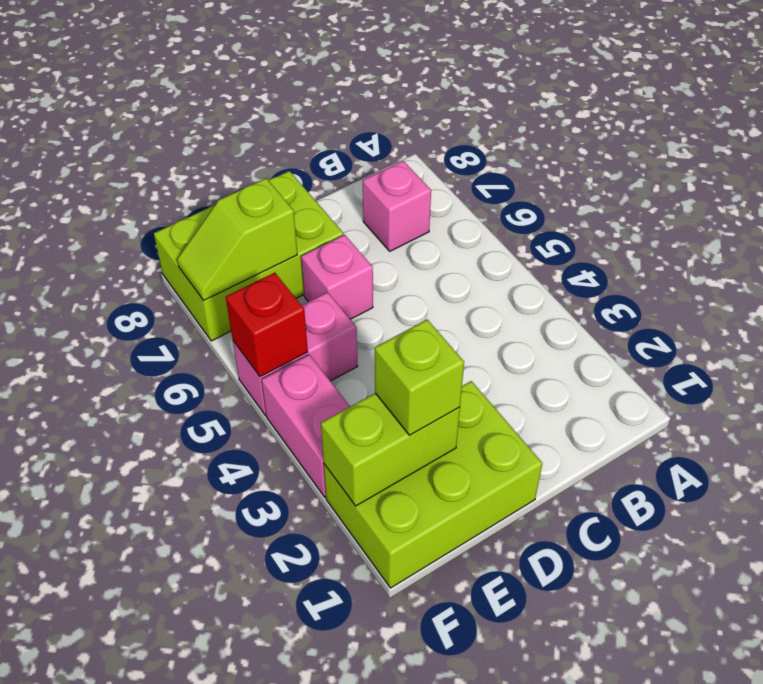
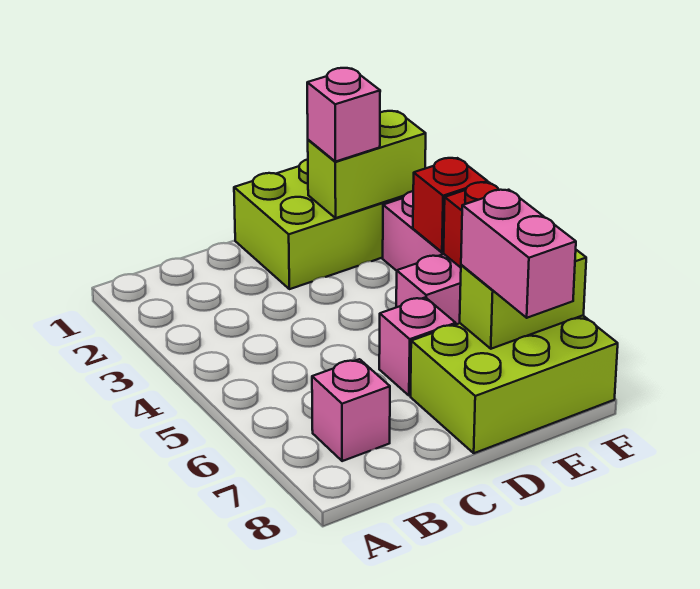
lime 1x1 brick [375,320,464,435] -> pink 1x1 brick [307,68,380,162]
lime 1x2 slope [177,178,297,300] -> lime 1x2 brick [460,250,586,349]
none -> pink 1x2 brick [461,190,576,318]
none -> red 1x1 brick [413,158,488,252]

